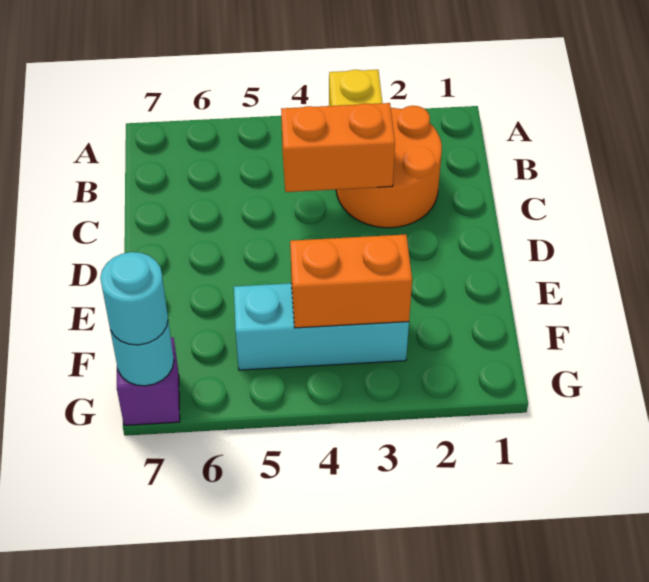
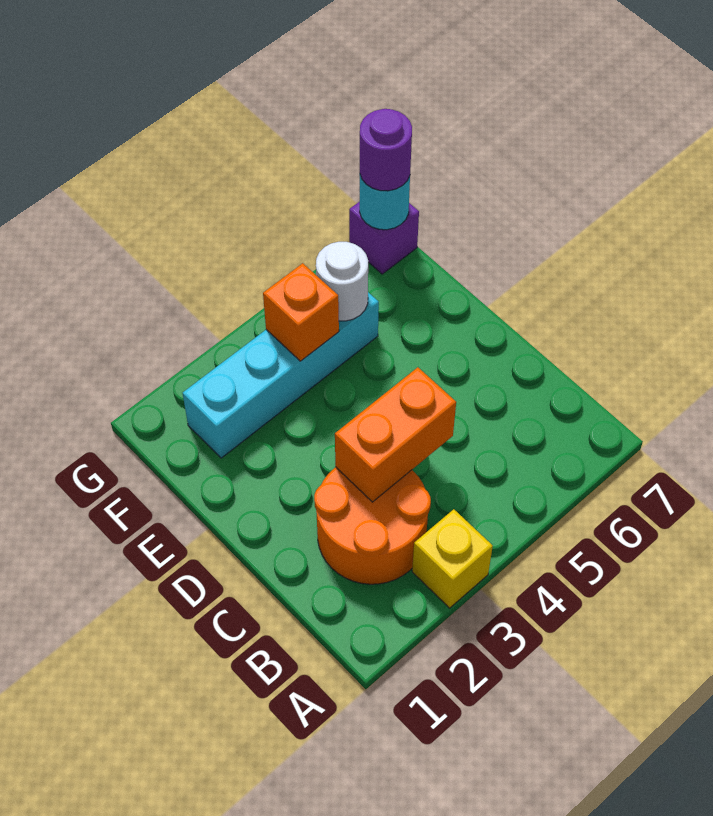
cyan 1x3 brick [234,283,409,370] -> cyan 1x4 brick [183,292,379,458]
orange 1x2 brick [290,234,412,328] -> orange 1x1 brick [263,263,339,361]
none -> white 1x1 round brick [316,242,368,321]
cyan 1x1 round brick [100,252,168,345] -> purple 1x1 round brick [360,109,412,191]

